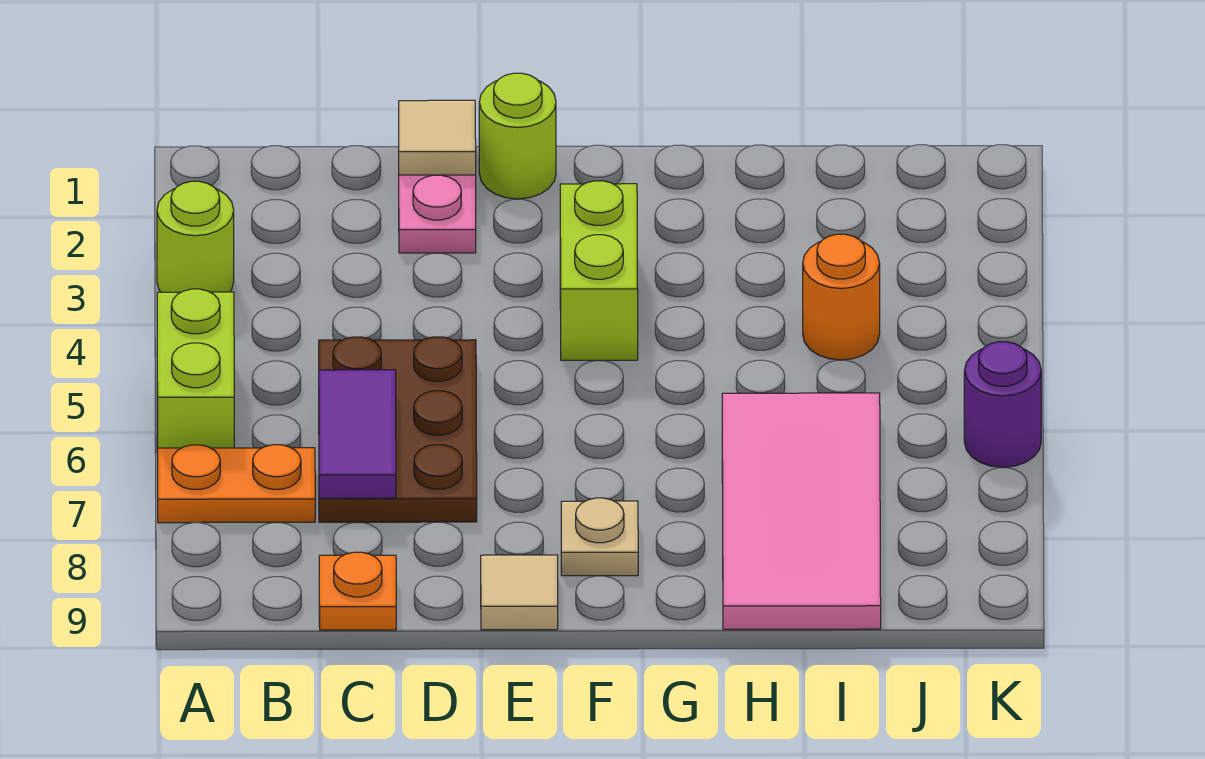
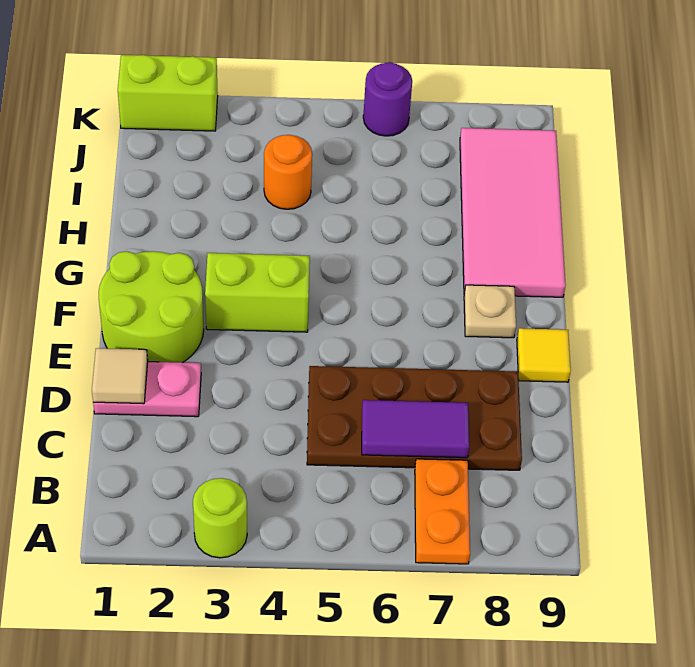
lime 1x2 brick [157,289,234,453] -> lime 1x2 brick moved to [118,55,218,131]
brown 2x3 plate [319,337,477,522] -> brown 2x4 plate [307,366,522,470]
orange 1x1 plate [319,552,396,630] -> none
lime 1x1 round brick [479,73,556,199] -> lime 2x2 round brick [99,251,204,363]
tan 1x1 tile [481,555,558,630] -> yellow 1x1 tile [517,328,571,382]
pink 2x4 tile [722,393,881,629] -> pink 2x4 tile turned to [460,128,566,297]

